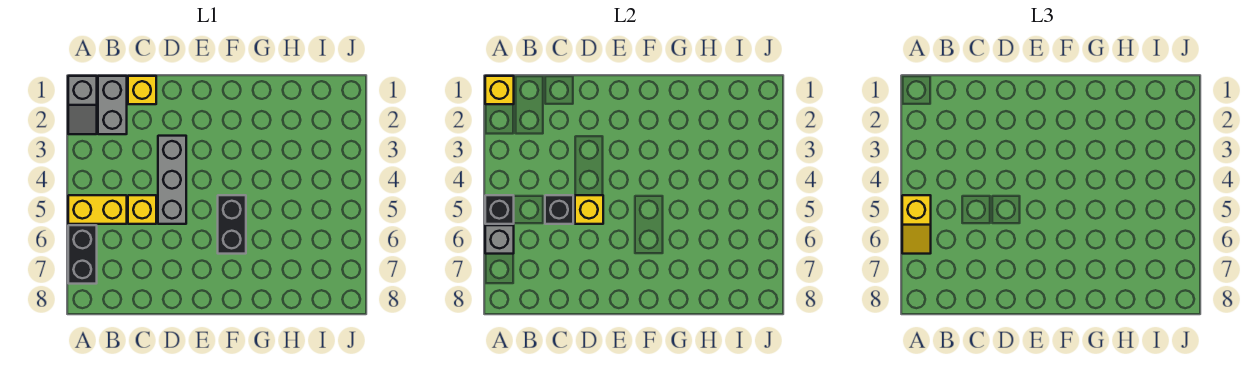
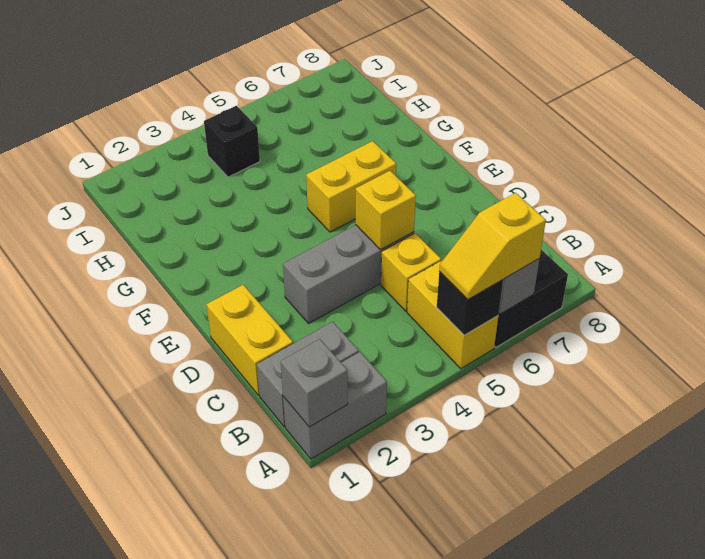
grey 1x2 slope [68,76,97,134] -> grey 1x2 brick [283,352,387,459]
yellow 1x1 brick [485,76,514,104] -> grey 1x1 brick [281,339,348,427]
yellow 1x2 slope [902,195,931,254] -> yellow 1x2 slope turned to [439,193,546,299]
yellow 1x1 brick [128,76,156,104] -> yellow 1x2 brick [206,285,293,395]
black 1x1 brick [545,195,573,224] -> black 1x1 brick moved to [204,106,260,177]
black 1x2 brick [218,195,246,254] -> yellow 1x2 brick [306,141,396,232]

